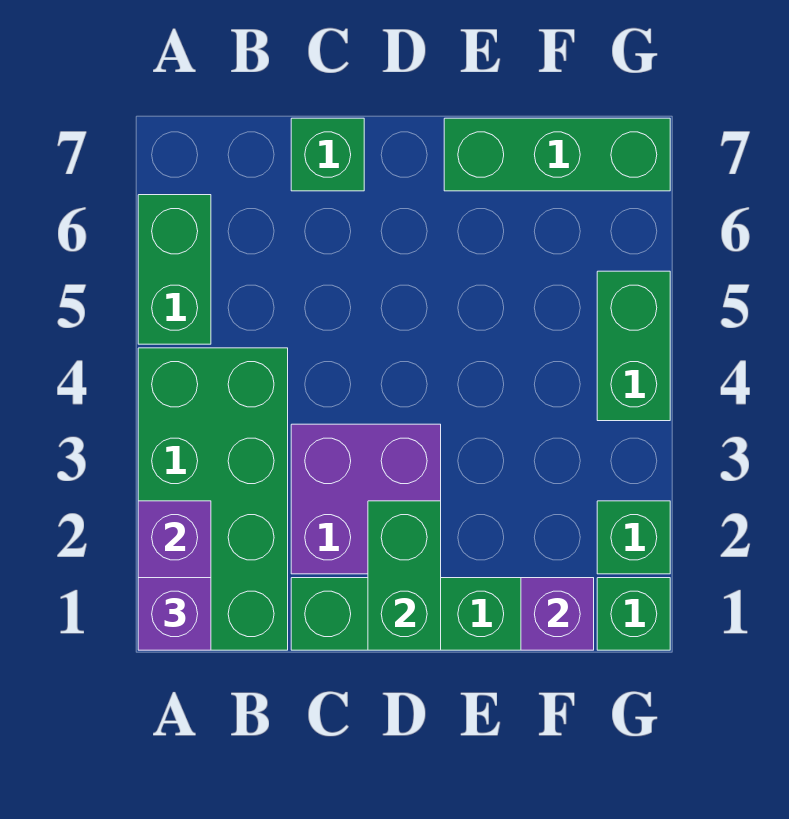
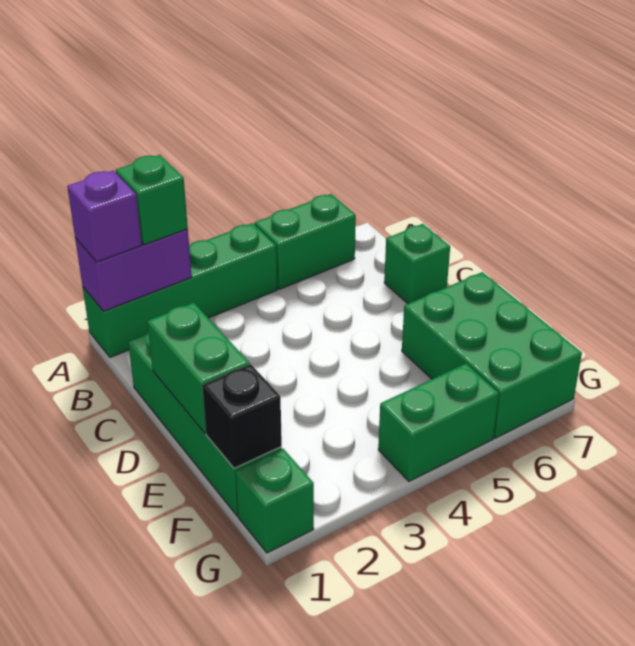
green 2x4 brick [138,348,288,650] -> green 1x4 brick [83,223,277,357]
purple 2x2 brick [291,424,441,574] -> none
green 1x2 brick [368,501,441,650] -> green 1x2 brick turned to [147,303,250,433]
green 1x3 brick [444,118,670,191] -> green 2x3 brick [402,272,582,438]
purple 1x1 brick [521,578,594,650] -> black 1x1 brick [202,364,282,468]
green 1x1 brick [597,501,670,574] -> green 1x1 brick moved to [116,155,188,245]

